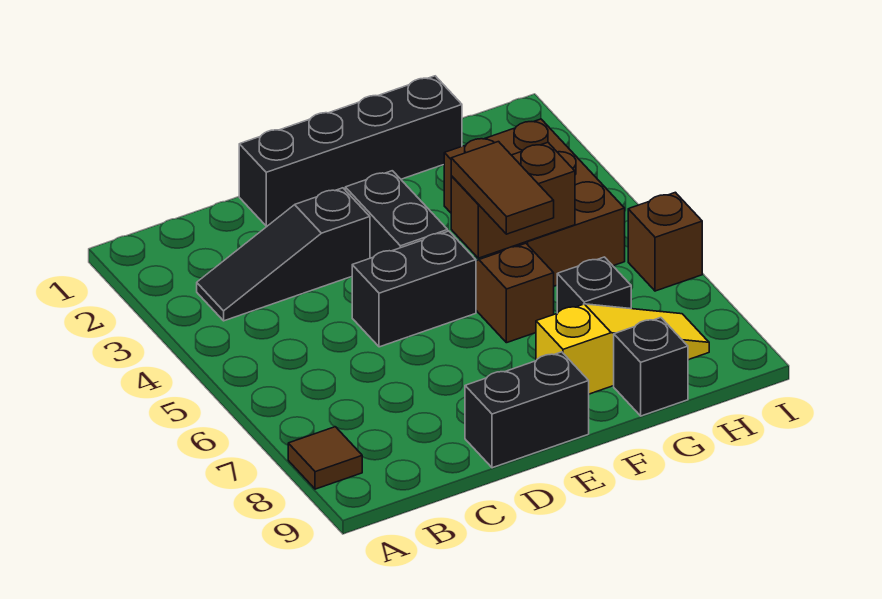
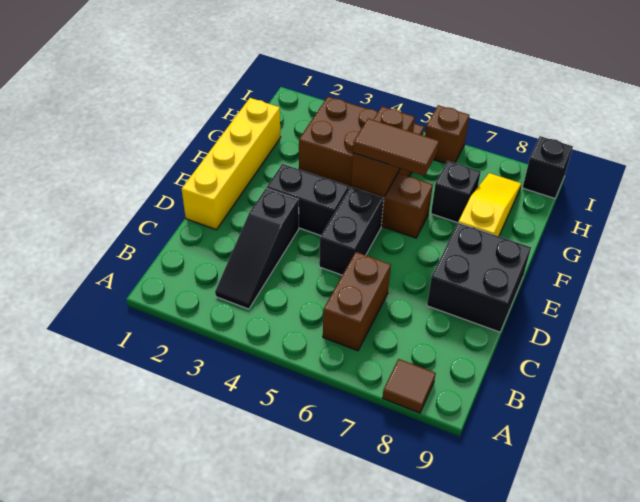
none -> brown 1x2 brick [323,252,391,351]
black 1x4 brick [239,76,462,226] -> yellow 1x4 brick [182,98,281,230]
black 1x2 brick [465,352,589,468] -> black 2x2 brick [427,223,531,332]
black 1x1 brick [614,318,688,416] -> black 1x1 brick moved to [523,136,573,198]

